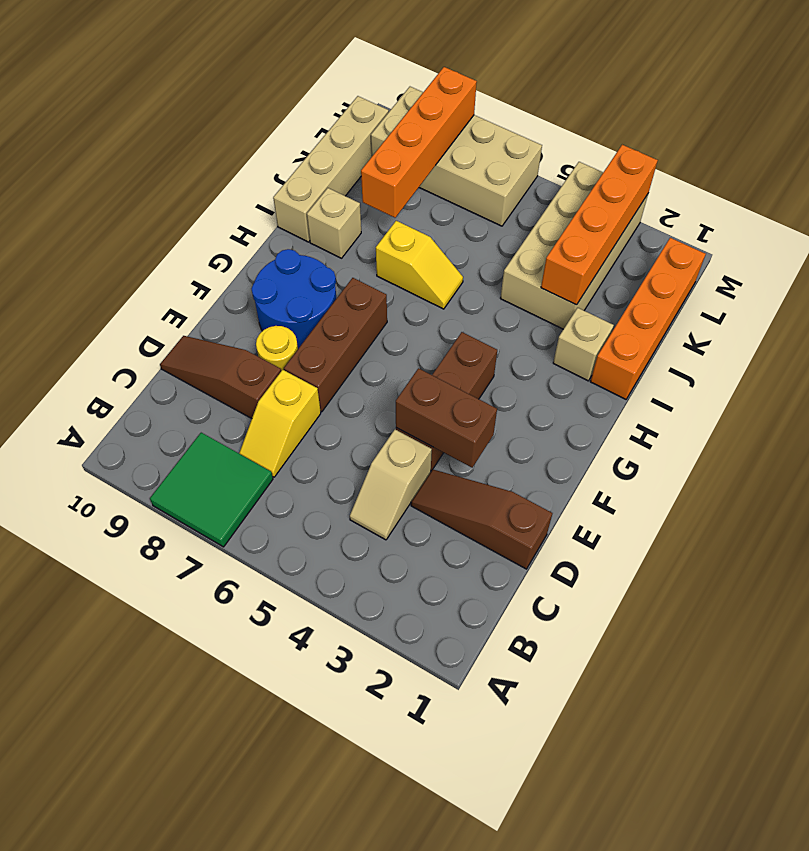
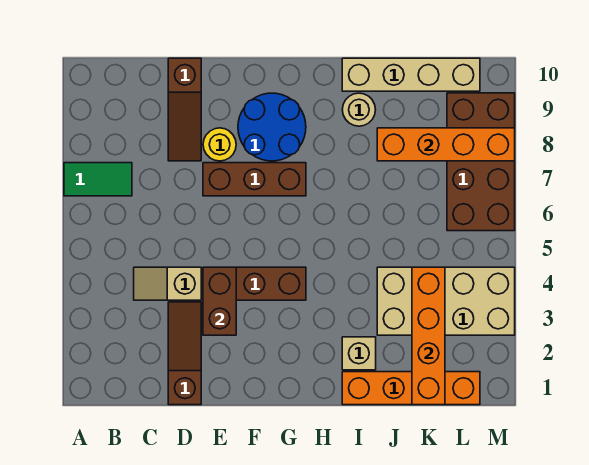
green 2x2 tile [150,433,273,547] -> green 1x2 tile [64,163,132,196]
yellow 1x2 slope [239,370,321,477] -> none
brown 1x3 slope [160,336,281,419] -> brown 1x3 slope turned to [168,58,201,161]
yellow 1x2 slope [376,221,463,309] -> none
tan 1x1 brick [307,188,361,258] -> tan 1x1 round brick [342,93,376,126]
orange 1x4 brick [541,145,658,305] -> orange 1x4 brick turned to [412,267,445,405]
tan 2x4 brick [371,87,542,226] -> brown 2x4 brick [447,93,515,231]

